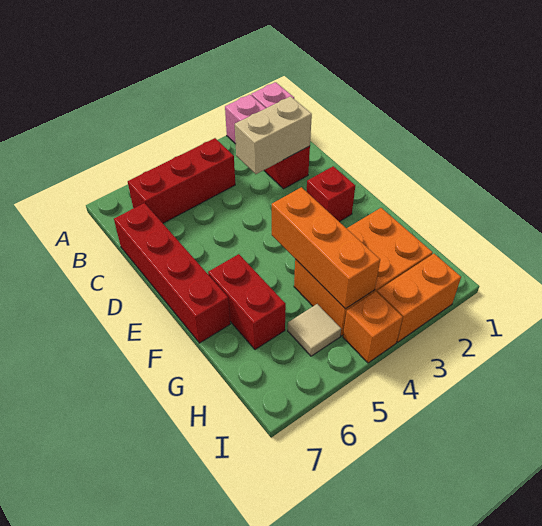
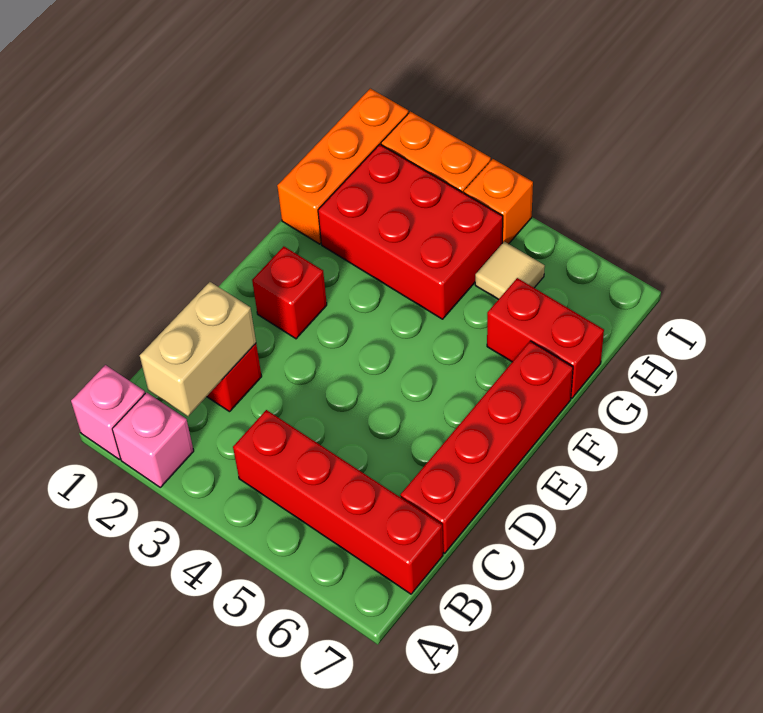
red 1x3 brick [128,138,235,223] -> red 1x4 brick [233,410,443,594]
tan 1x2 brick [235,96,312,174] -> tan 1x2 brick turned to [140,282,256,416]
orange 1x3 brick [272,187,380,309] -> orange 1x3 brick moved to [277,89,409,244]
red 1x2 brick [208,254,286,349] -> red 1x2 brick turned to [487,278,604,398]
orange 2x3 brick [294,208,433,336] -> red 2x3 brick [318,144,503,319]

